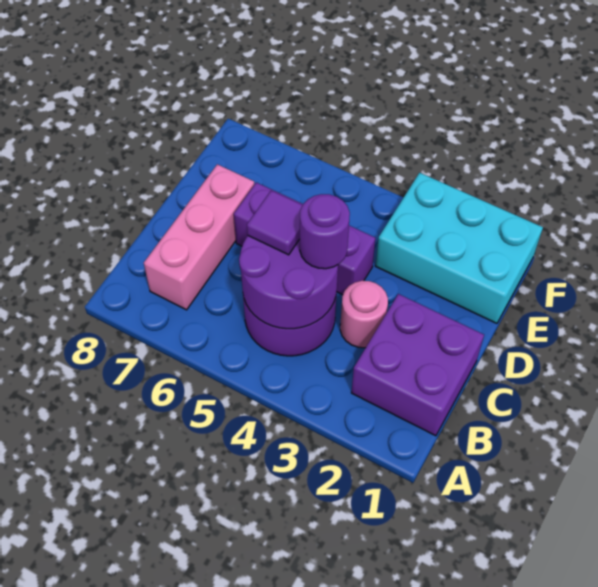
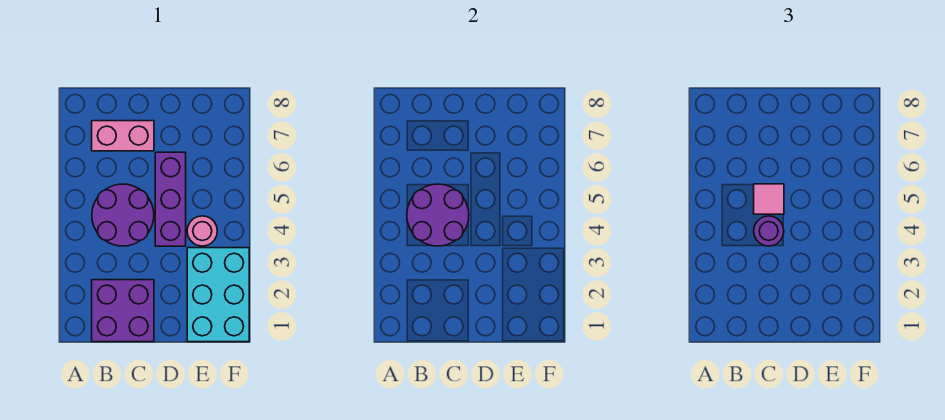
pink 1x3 brick [144,164,254,310] -> pink 1x2 brick [92,121,154,151]
pink 1x1 round brick [340,281,388,348] -> pink 1x1 round brick moved to [187,216,217,246]
purple 1x1 tile [247,190,302,255] -> pink 1x1 tile [754,184,784,214]

